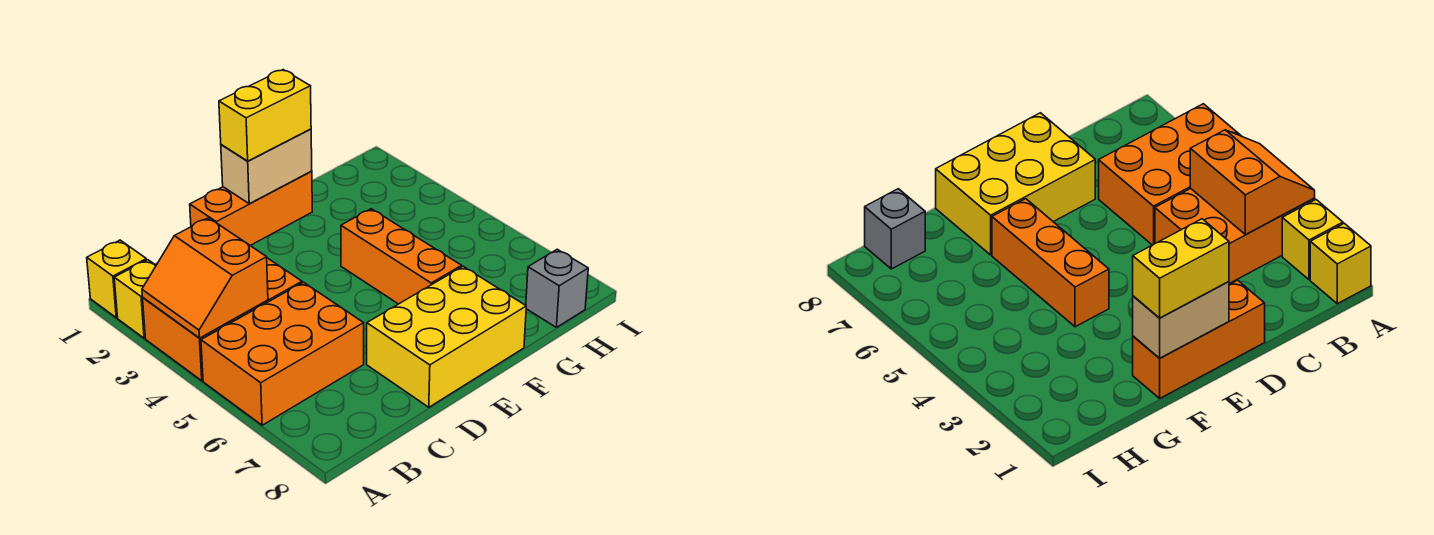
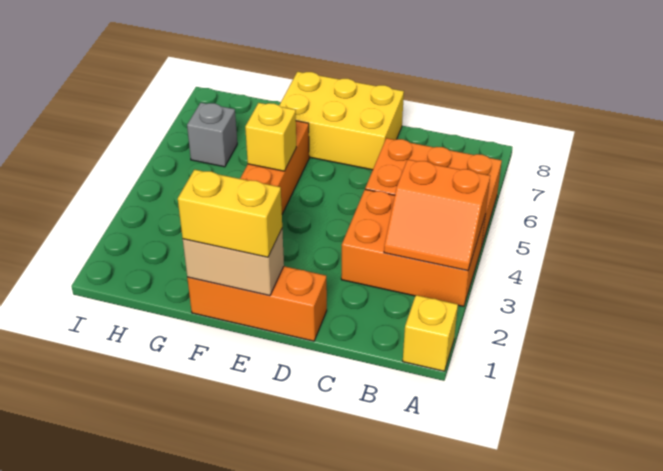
yellow 1x1 brick [114,260,156,338] -> yellow 1x1 brick moved to [245,103,296,171]
orange 2x2 slope [142,218,268,338] -> orange 2x2 slope turned to [384,159,490,271]
grey 1x1 brick [526,249,588,327] -> grey 1x1 brick moved to [187,103,237,167]

